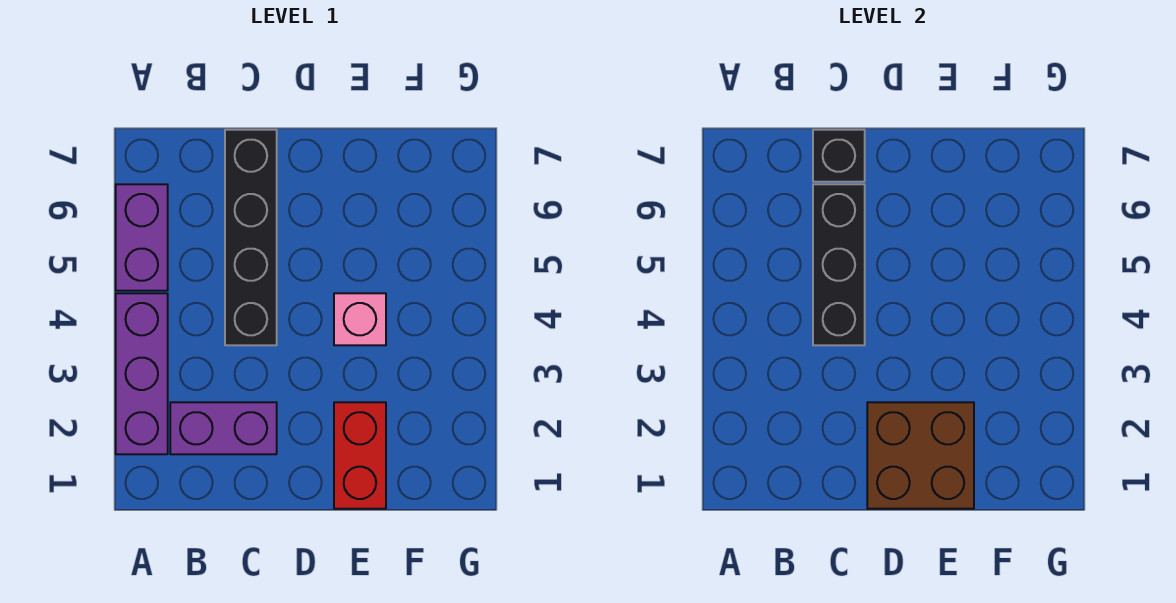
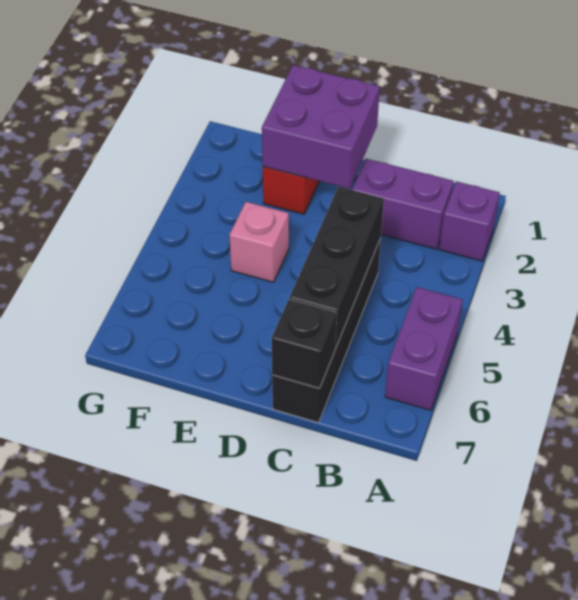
purple 1x3 brick [116,293,168,454] -> purple 1x1 brick [439,181,500,261]
brown 2x2 brick [867,402,974,509] -> purple 2x2 brick [262,65,380,189]

